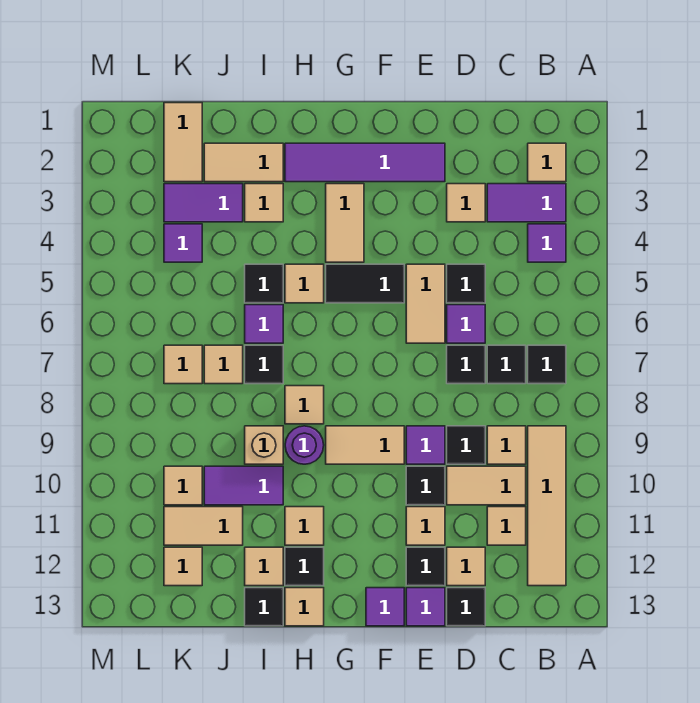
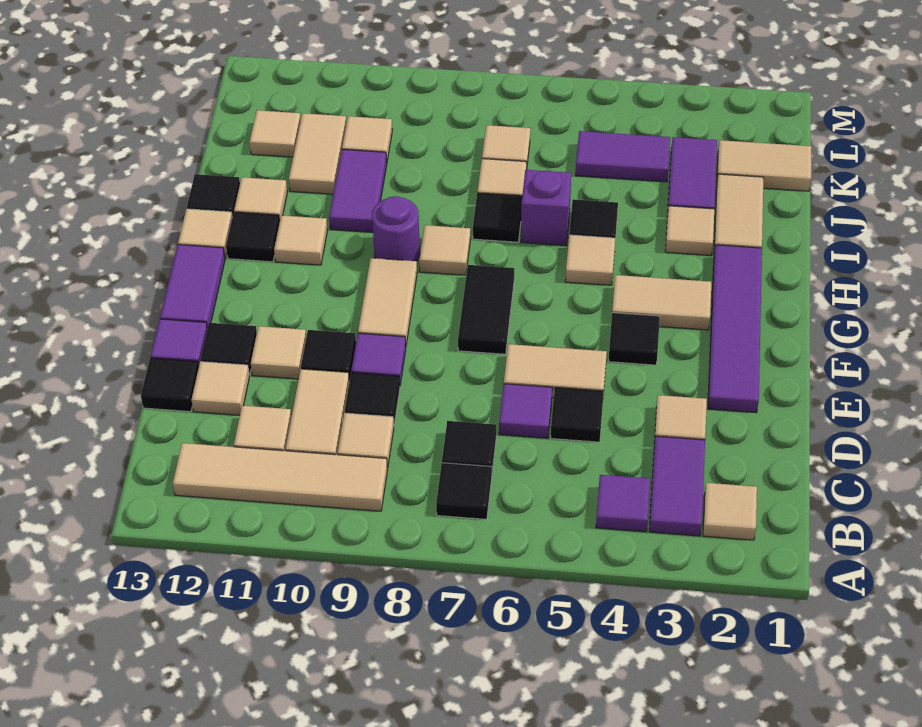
black 1x1 tile [447,345,485,384] -> black 1x1 tile moved to [609,313,660,365]
black 1x2 tile [326,264,404,303] -> black 1x2 tile moved to [458,265,514,354]
purple 1x1 tile [366,588,404,626] -> purple 1x2 tile [160,245,225,328]
purple 1x1 tile [245,305,283,343] -> purple 1x1 brick [521,169,571,246]
tan 1x1 brick [245,426,283,464] -> none
purple 1x1 tile [164,224,202,262] -> purple 1x2 tile [575,131,670,182]

